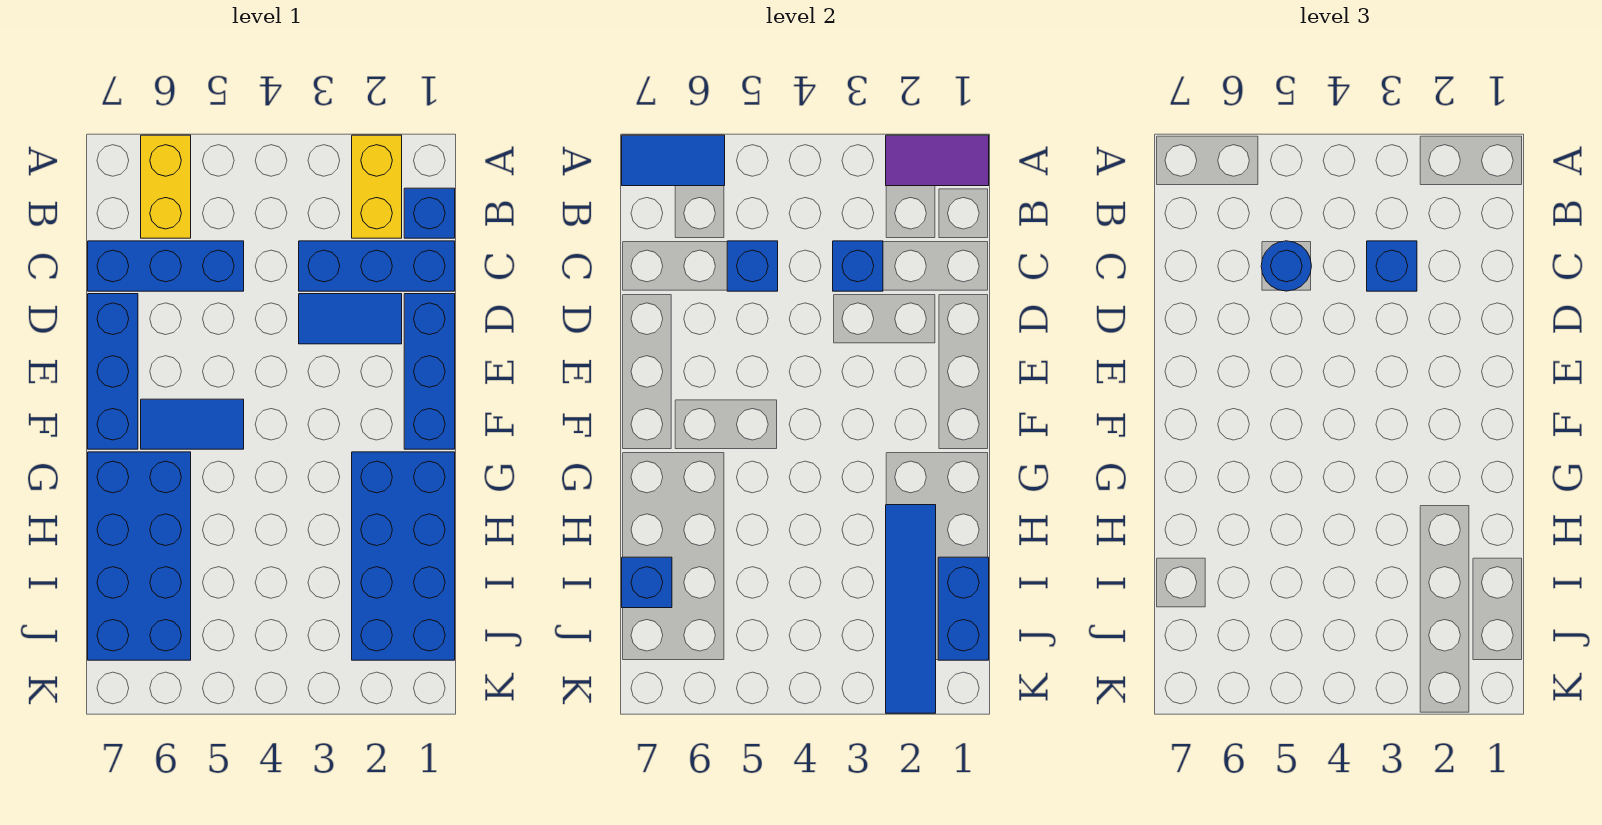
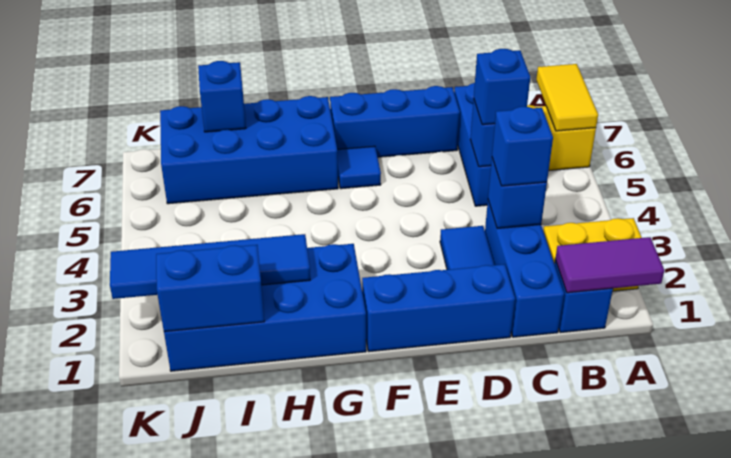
purple 1x2 tile [886,135,989,186] -> purple 1x2 tile turned to [555,237,664,293]
blue 1x2 tile [622,135,725,186] -> yellow 1x2 tile [536,64,598,131]
blue 1x1 round brick [1261,241,1311,291] -> blue 1x1 brick [474,49,530,125]
blue 1x2 tile [141,399,244,449] -> blue 1x1 tile [337,146,381,189]

